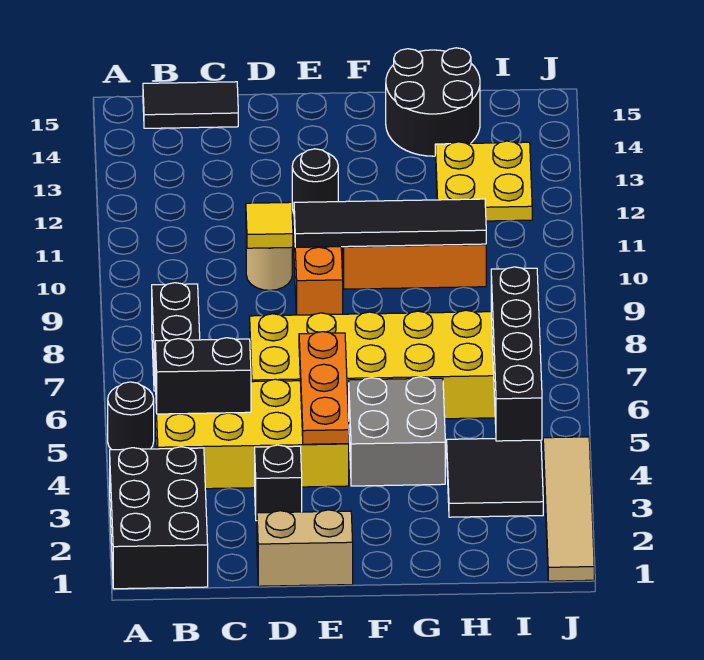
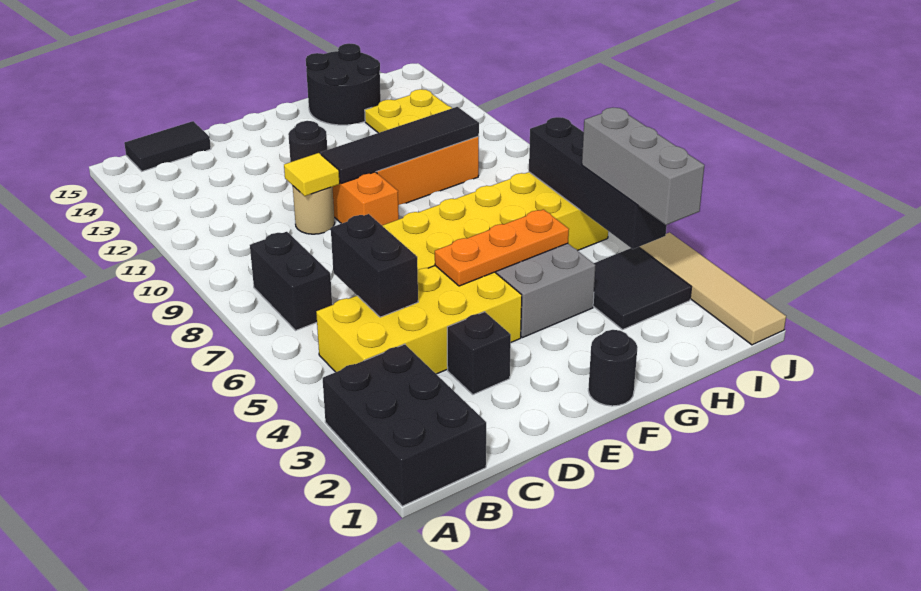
black 1x1 round brick [108,382,154,450] -> black 1x1 round brick moved to [588,330,637,406]
black 1x2 brick [155,338,251,414] -> black 1x2 brick turned to [330,214,418,317]
tan 1x2 brick [257,510,353,586] -> none
orange 1x3 plate [299,332,349,444] -> orange 1x3 plate turned to [435,209,569,286]
none -> grey 1x3 brick [582,108,704,225]

